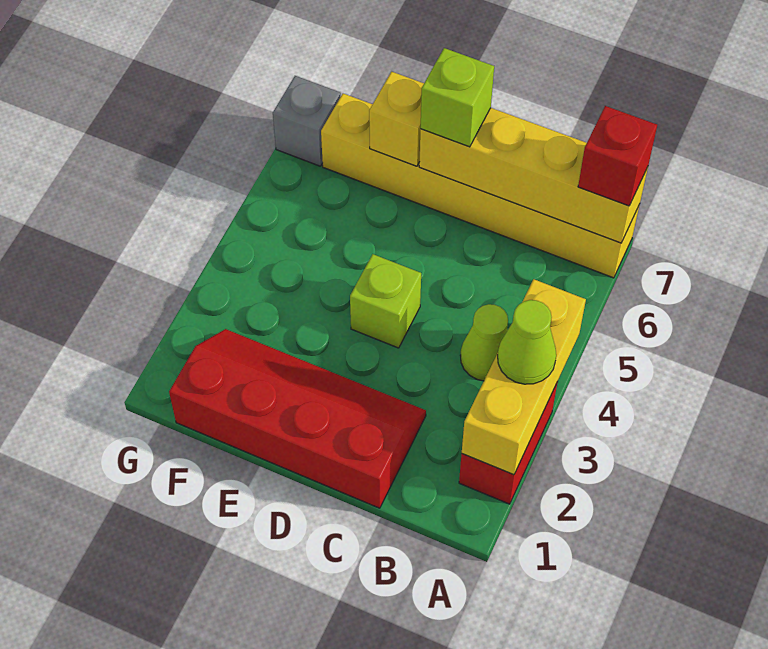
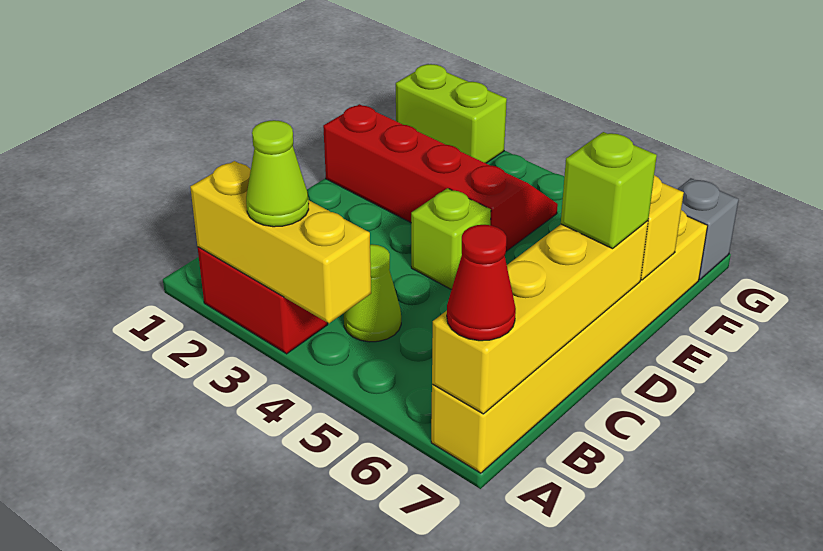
red 1x1 brick [578,106,657,206] -> red 1x1 cone [447,225,516,341]
red 2x4 slope [169,329,426,508] -> red 2x4 slope turned to [323,104,558,251]
none -> lime 1x2 brick [396,64,507,163]

